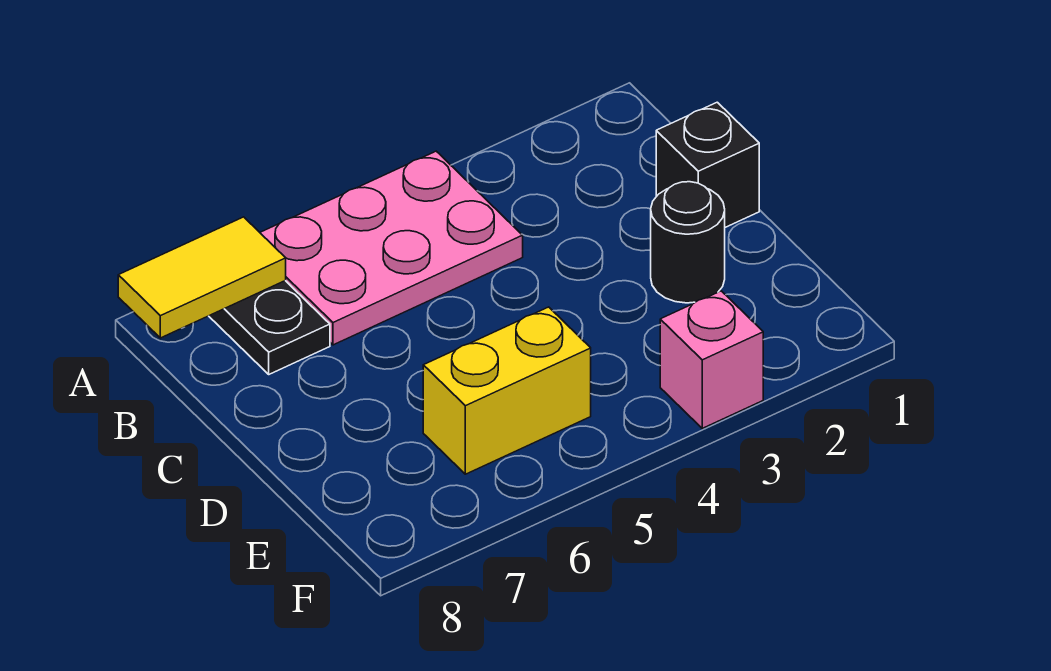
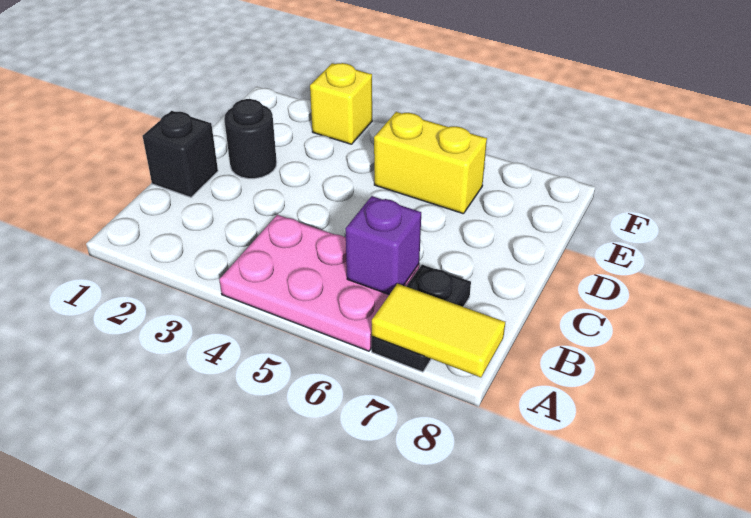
none -> purple 1x1 brick [346,196,421,295]
pink 1x1 brick [660,291,763,428] -> yellow 1x1 brick [310,63,372,144]

